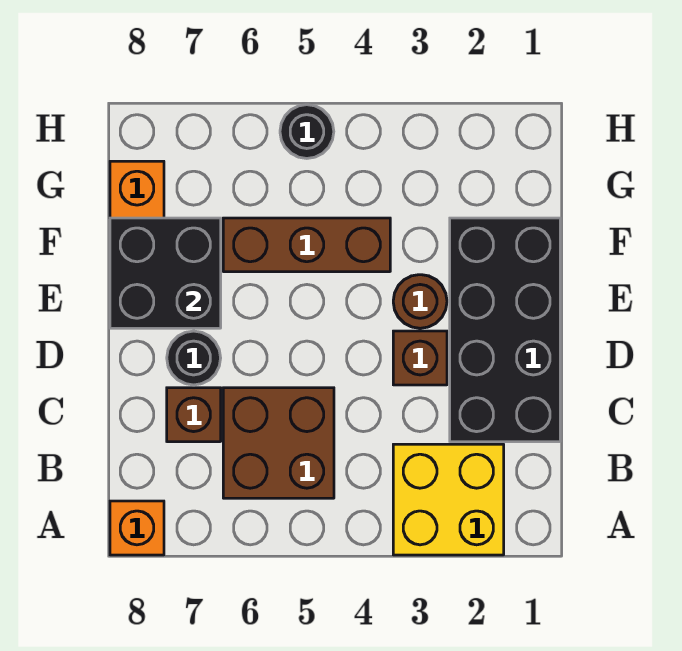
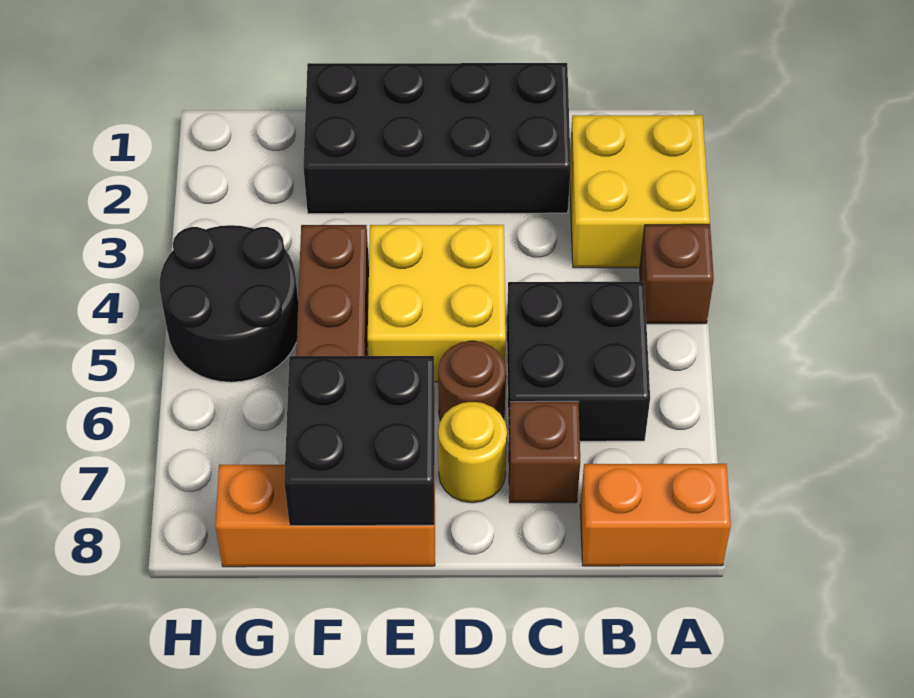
orange 1x1 brick [110,501,164,555] -> orange 1x2 brick [580,464,731,566]
brown 2x2 brick [223,388,334,498] -> black 2x2 brick [507,282,650,441]
brown 1x1 brick [393,331,447,385] -> brown 1x1 brick moved to [640,224,714,324]
none -> yellow 2x2 brick [368,225,506,382]
black 1x1 round brick [167,331,221,385] -> yellow 1x1 round brick [438,402,507,503]
brown 1x1 round brick [393,275,447,328] -> brown 1x1 round brick moved to [438,341,506,421]
black 1x1 round brick [280,105,334,158] -> black 2x2 round brick [160,225,298,382]

